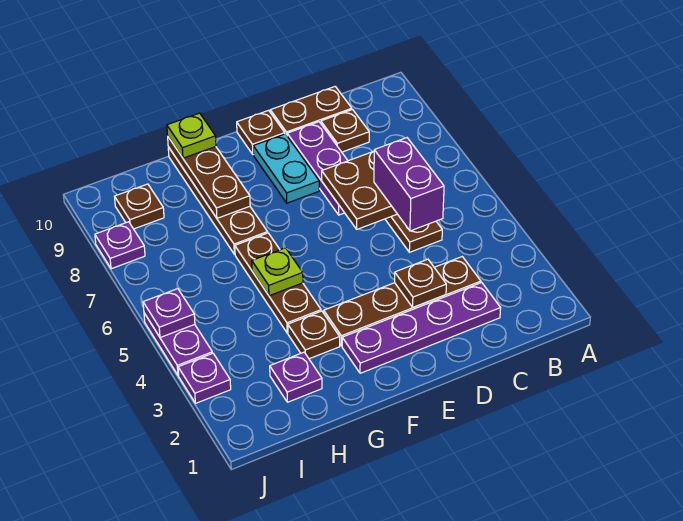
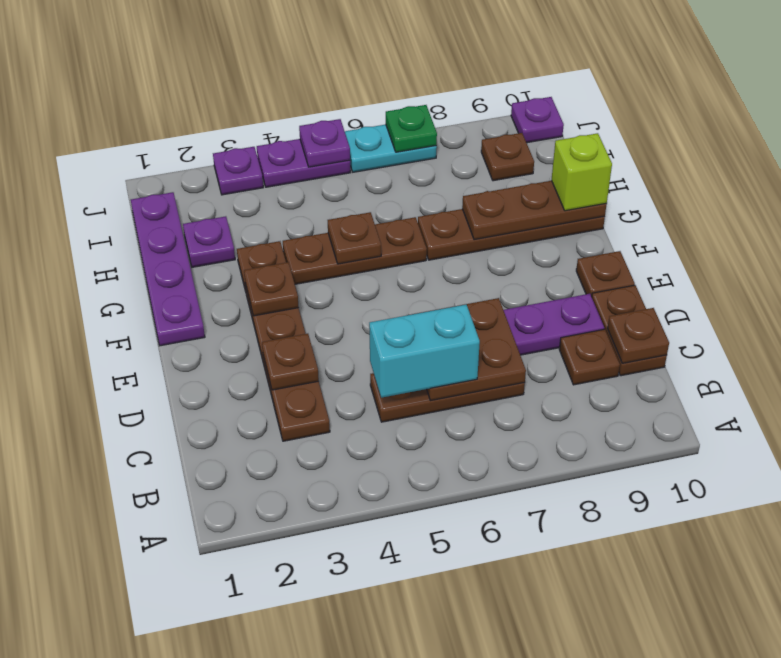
purple 1x4 plate [342,283,501,373] -> purple 1x4 plate moved to [131,192,205,346]
purple 1x2 brick [374,138,444,231] -> cyan 1x2 brick [369,305,480,398]
none -> brown 1x1 plate [607,308,669,363]
cyan 1x2 plate [253,134,319,203] -> cyan 1x2 plate moved to [345,125,437,172]
none -> brown 1x1 plate [244,262,299,316]
lime 1x1 plate [252,248,303,296] -> brown 1x1 plate [328,212,381,264]
lime 1x1 plate [167,113,216,158] -> lime 1x1 brick [551,133,612,211]
none -> green 1x1 plate [386,105,437,152]
purple 1x1 plate [95,222,145,269] -> purple 1x1 plate moved to [511,97,564,143]

